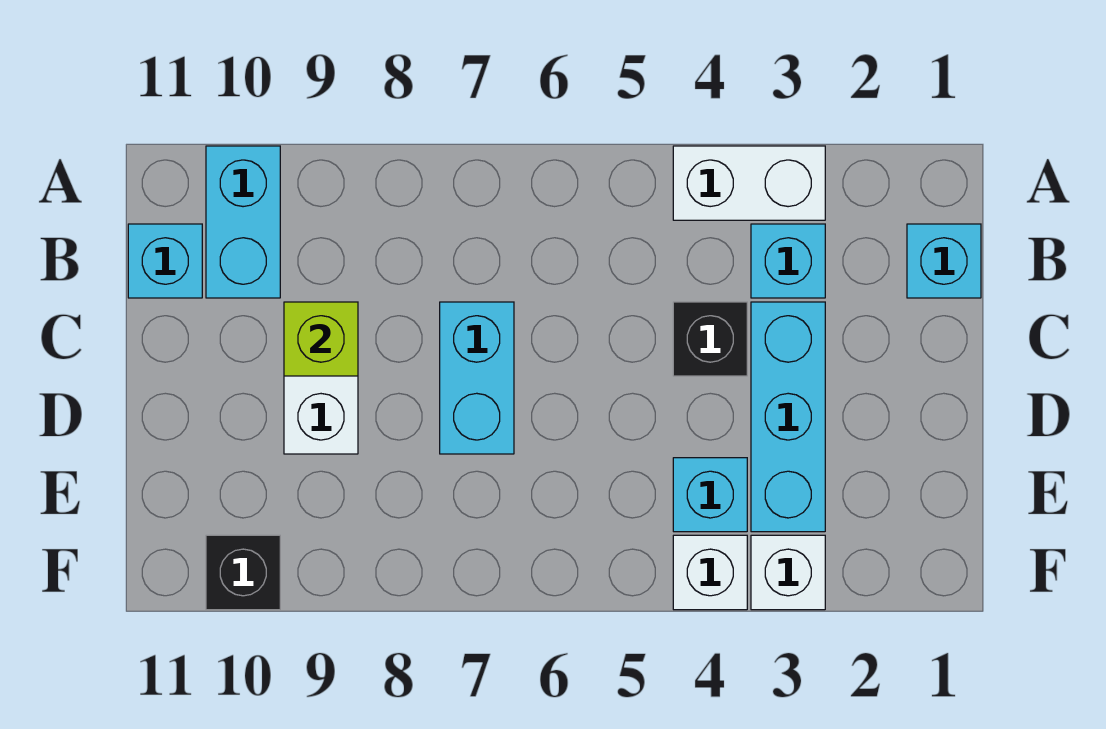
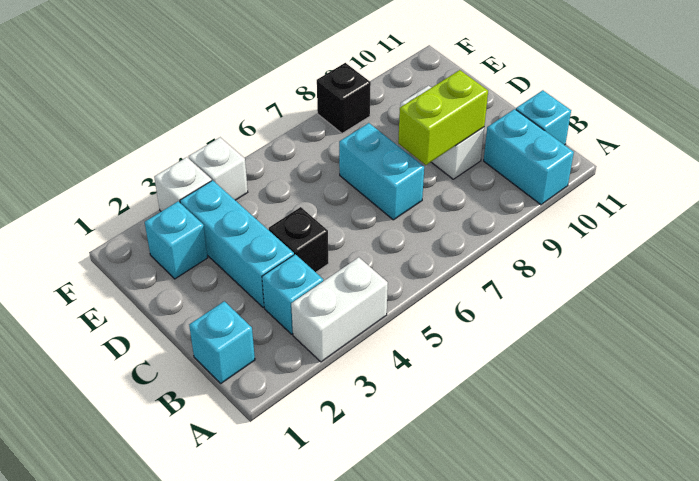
lime 1x1 brick [284,302,358,376] -> lime 1x2 brick [398,70,488,165]
cyan 1x1 brick [673,458,747,532] -> cyan 1x1 brick moved to [145,201,208,279]
black 1x1 brick [206,535,280,610] -> black 1x1 brick moved to [317,63,371,133]

